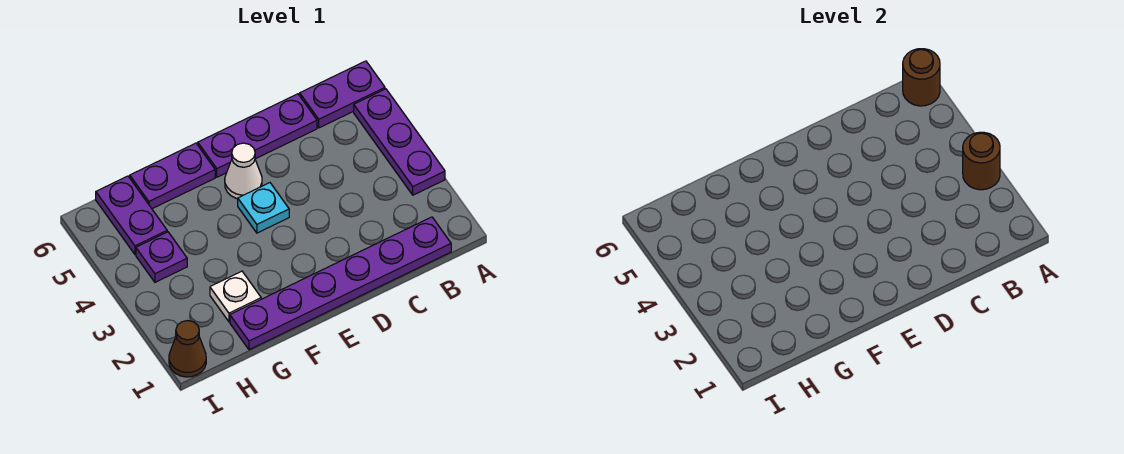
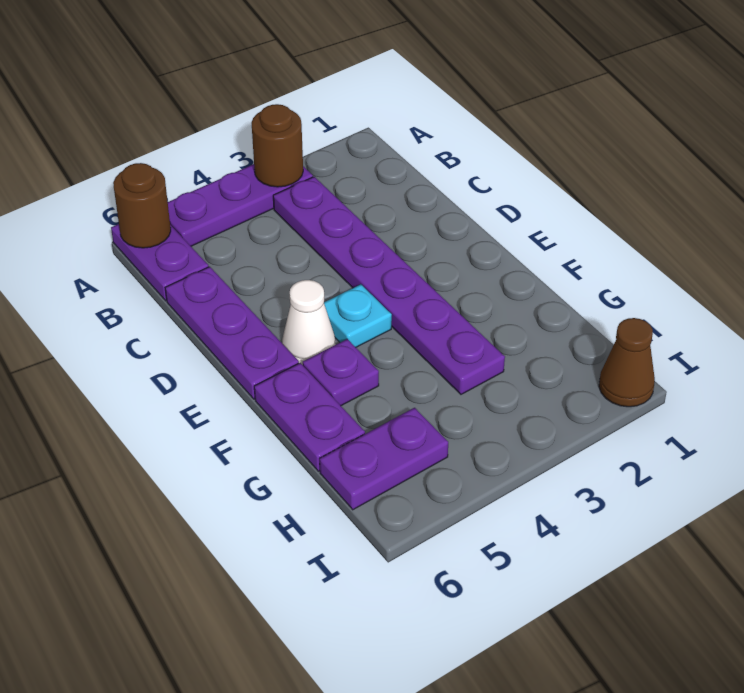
purple 1x6 plate [230,217,451,350] -> purple 1x6 plate moved to [273,177,505,394]
white 1x1 plate [210,271,261,322] -> none
purple 1x1 plate [136,232,187,282] -> purple 1x1 plate moved to [303,339,379,406]

